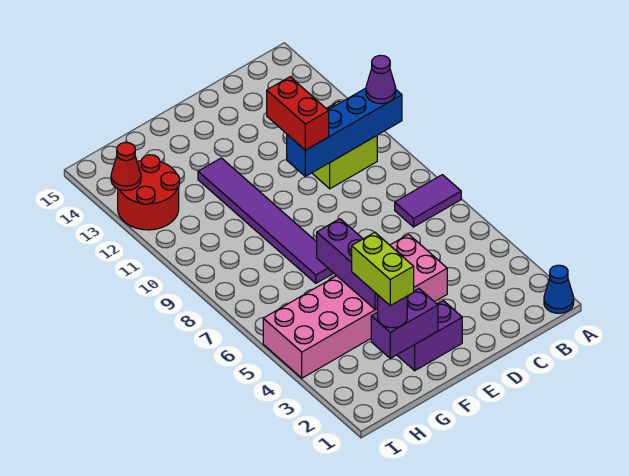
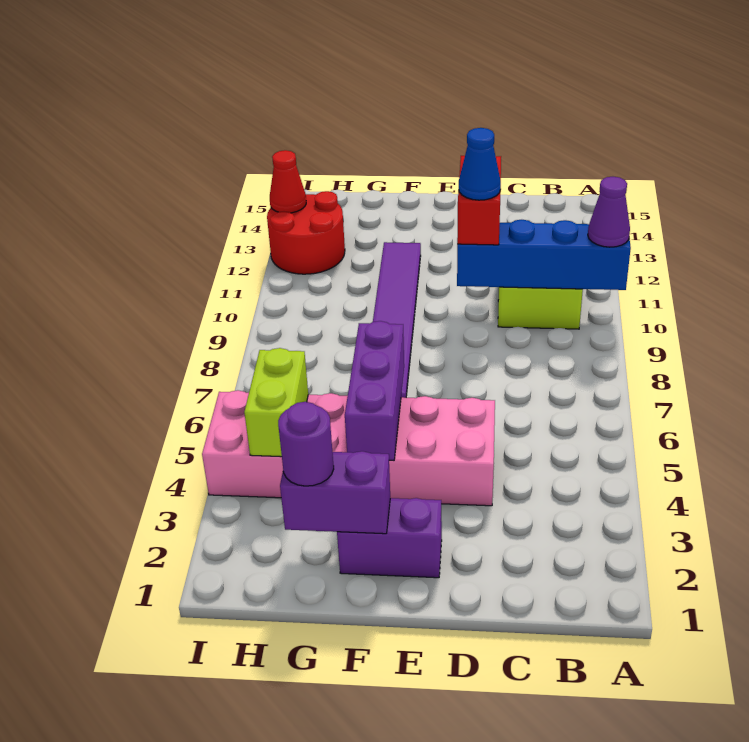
blue 1x1 cone [544,265,574,313] -> blue 1x1 cone moved to [459,128,501,200]
purple 1x2 tile [395,175,461,227] -> none
lime 1x2 brick [352,232,414,306] -> lime 1x2 brick moved to [244,348,308,457]

